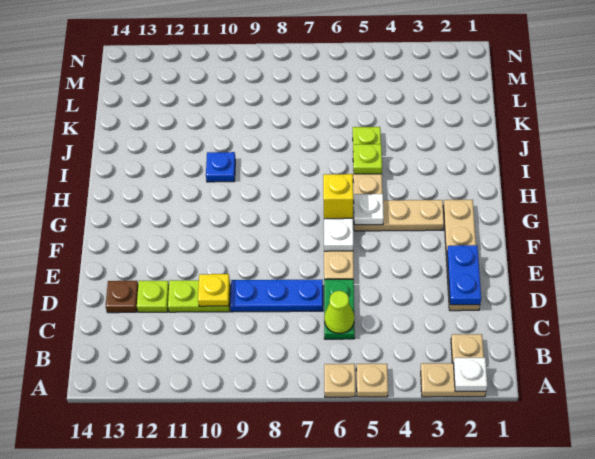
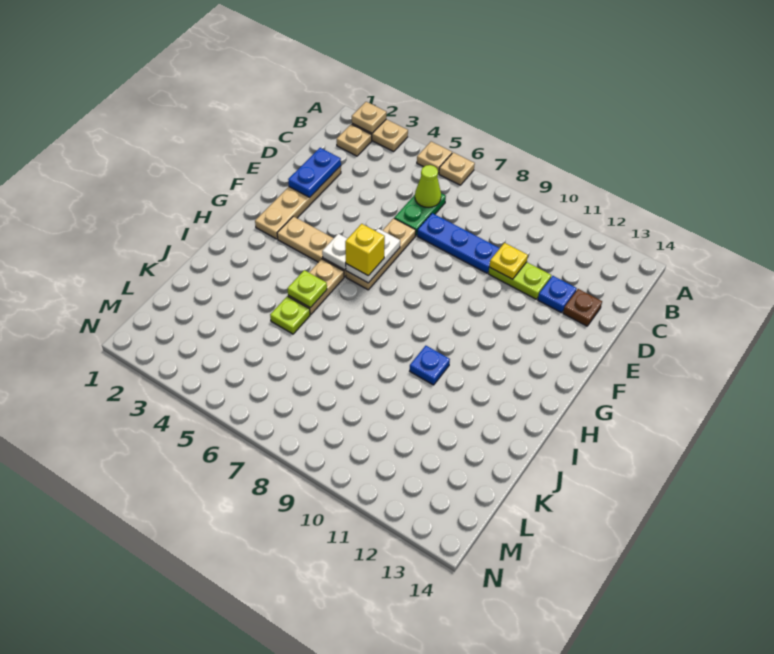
white 1x1 plate [454,358,487,391] -> tan 1x1 plate [352,102,387,133]
lime 1x1 plate [137,281,169,312] -> blue 1x1 plate [538,276,577,313]

